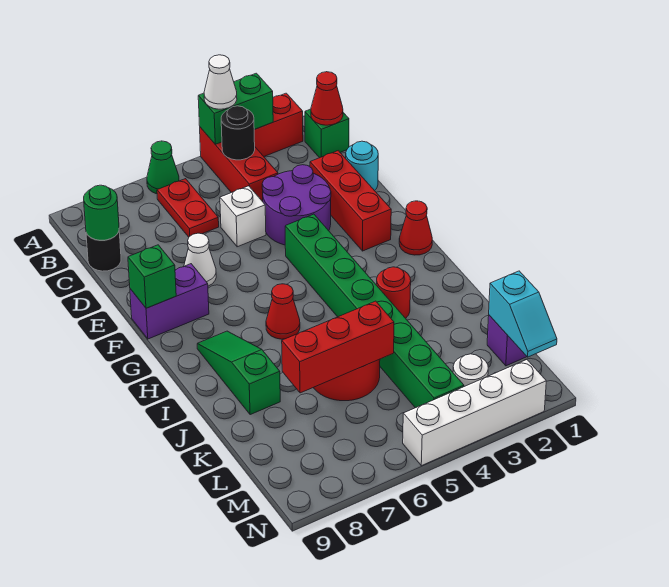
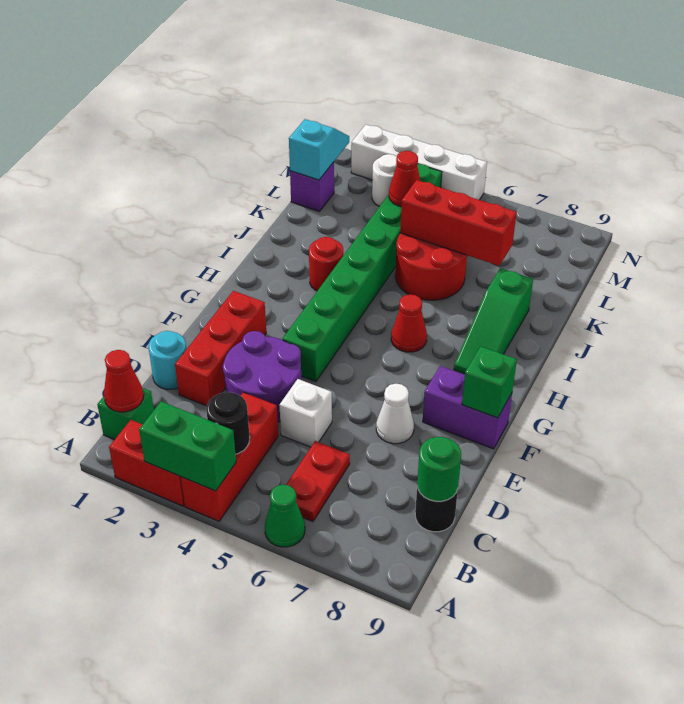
white 1x1 cone [204,55,237,109] -> none
red 1x1 cone [399,201,432,255] -> red 1x1 cone moved to [389,151,420,207]

